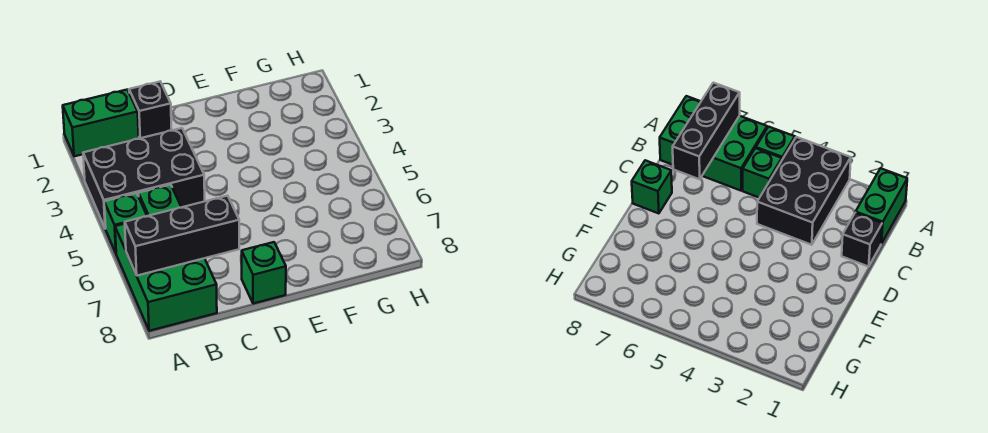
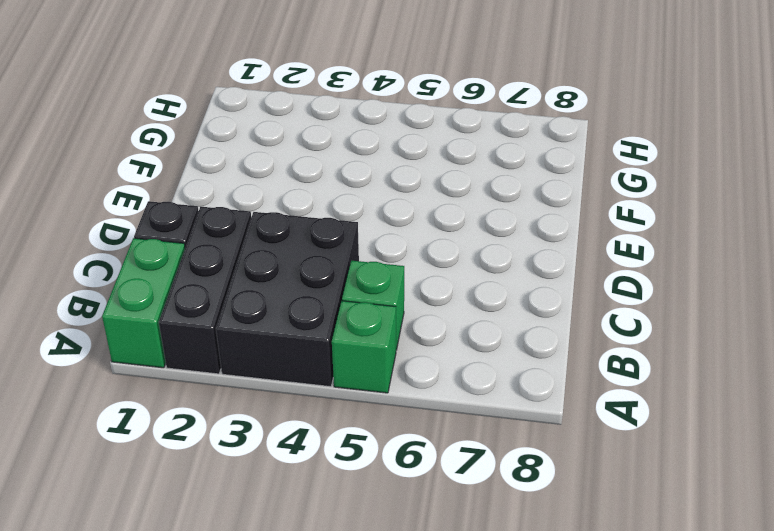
green 2x3 brick [115,224,217,331] -> none
black 1x3 brick [125,196,239,276] -> black 1x3 brick moved to [159,207,251,374]
green 1x1 brick [242,242,286,304] -> none

